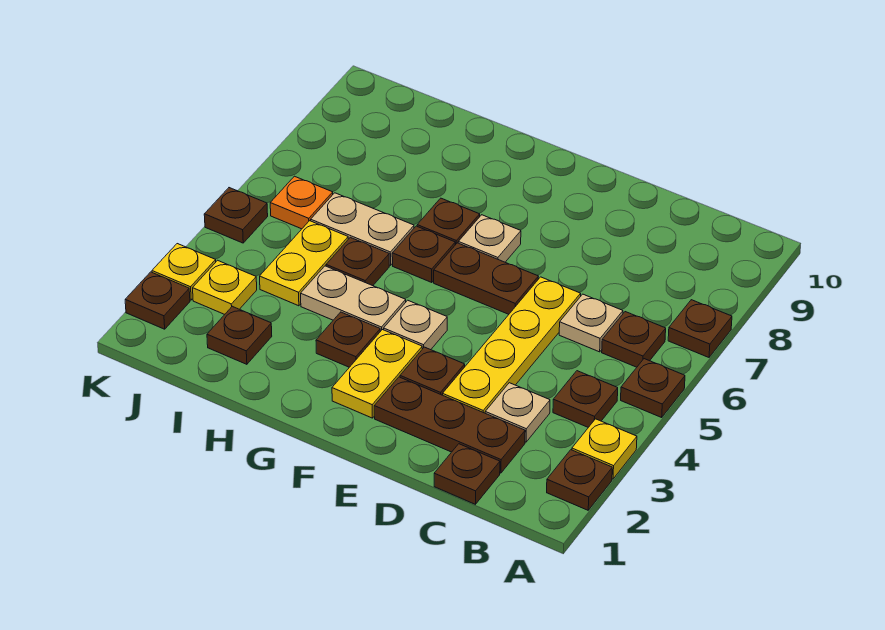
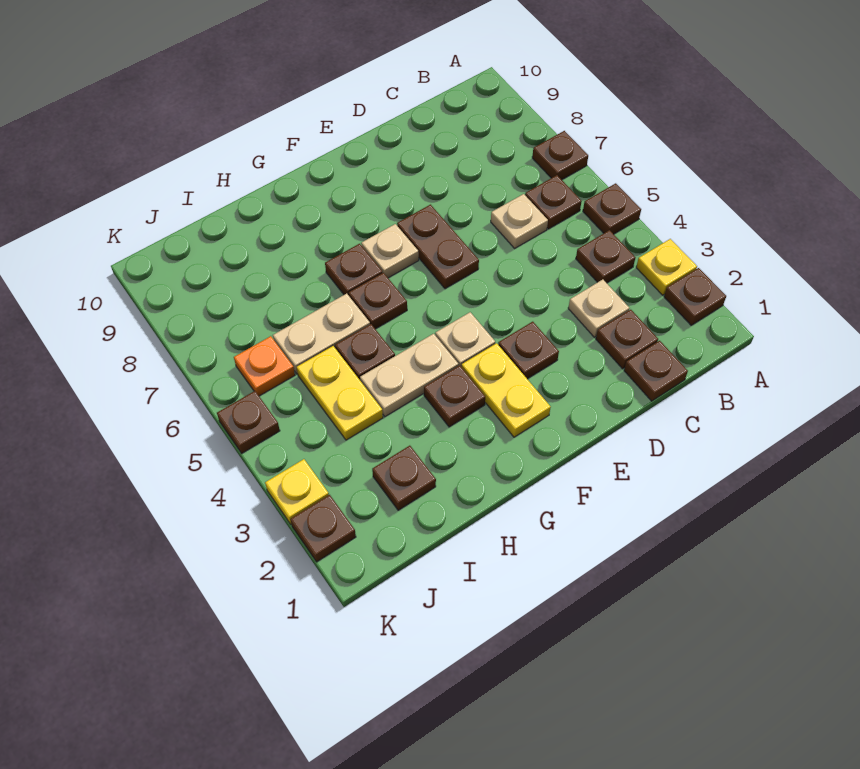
brown 1x3 plate [374,377,525,473] -> brown 1x1 plate [596,310,658,369]
yellow 1x4 plate [443,277,581,413] -> none
brown 1x2 plate [434,243,539,314] -> brown 1x2 plate turned to [397,205,479,289]
yellow 1x1 plate [193,260,257,314] -> none

